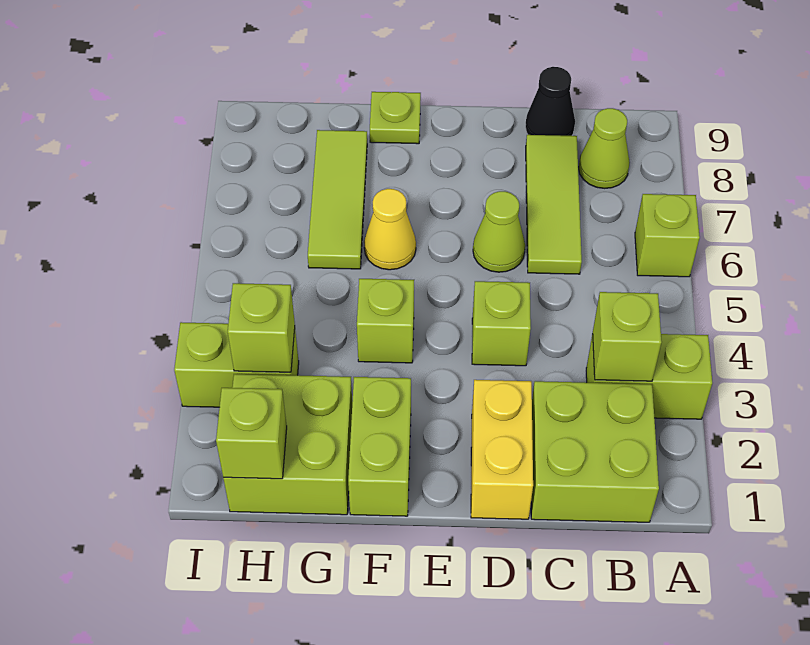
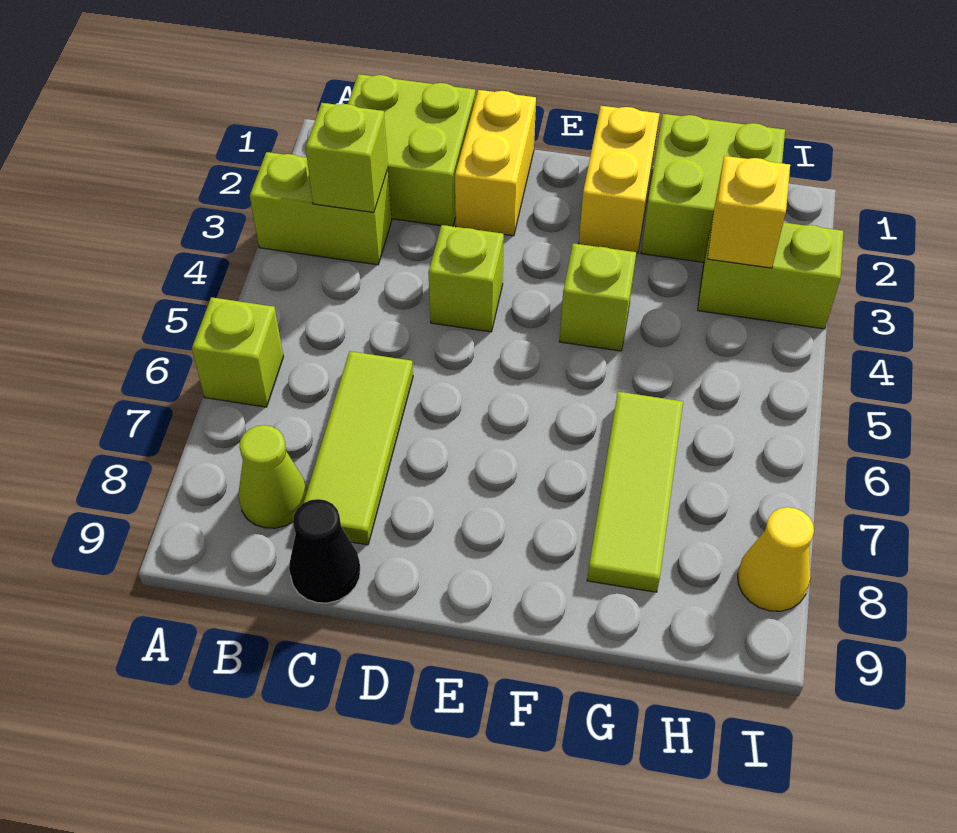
lime 1x1 cone [473,191,525,272] -> none
lime 1x2 brick [348,377,411,516] -> yellow 1x2 brick [579,106,659,253]
yellow 1x1 cone [364,189,416,270] -> yellow 1x1 cone moved to [738,507,814,611]
lime 1x1 plate [370,92,421,144] -> none
lime 1x1 brick [216,388,287,479] -> none
lime 1x1 brick [228,283,295,372] -> yellow 1x1 brick [707,156,790,268]

